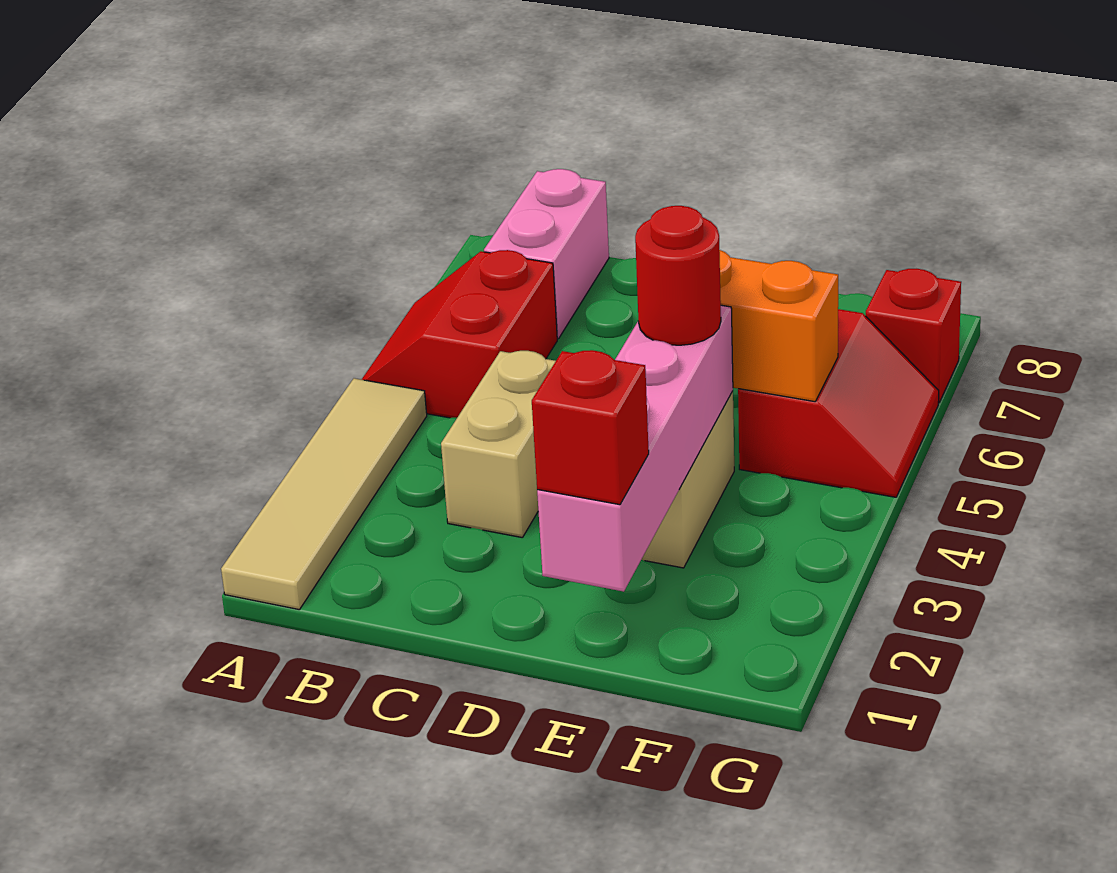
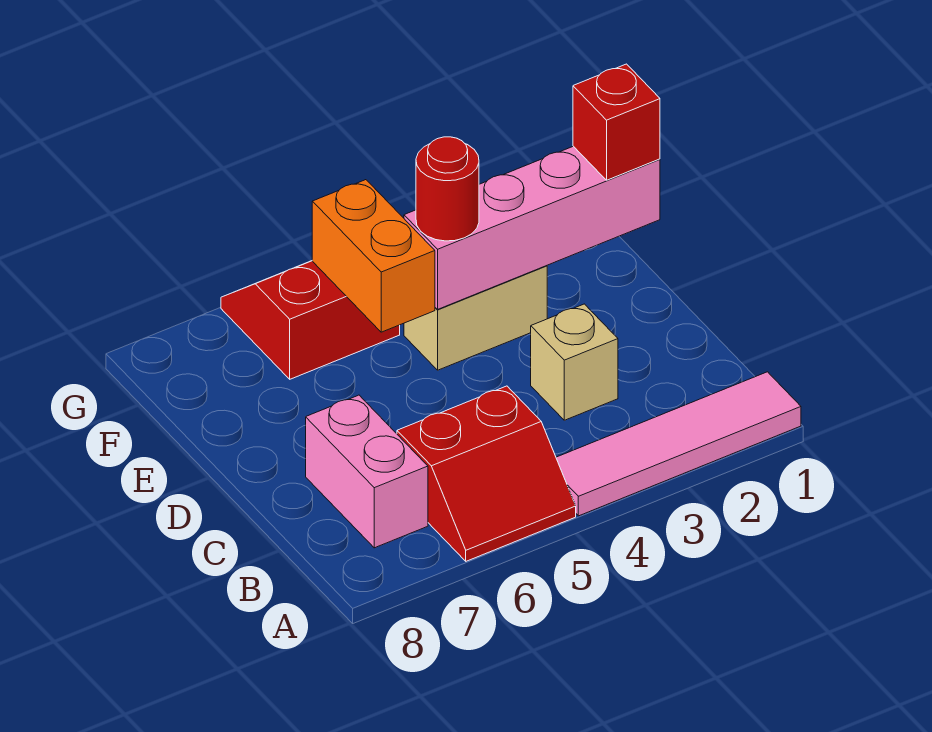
tan 1x4 tile [221,378,427,610] -> pink 1x4 tile [556,372,801,516]
pink 1x2 brick [484,169,609,339] -> pink 1x2 brick turned to [306,395,428,548]
tan 1x2 brick [441,351,556,538] -> tan 1x1 brick [531,304,618,420]
red 1x1 brick [866,269,961,403] -> none

